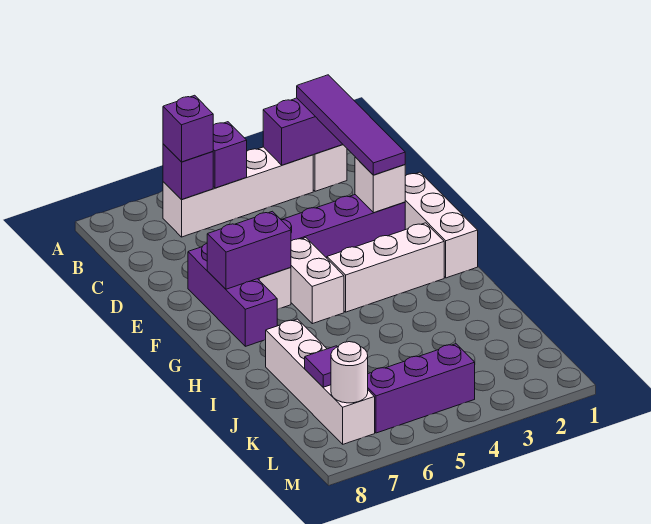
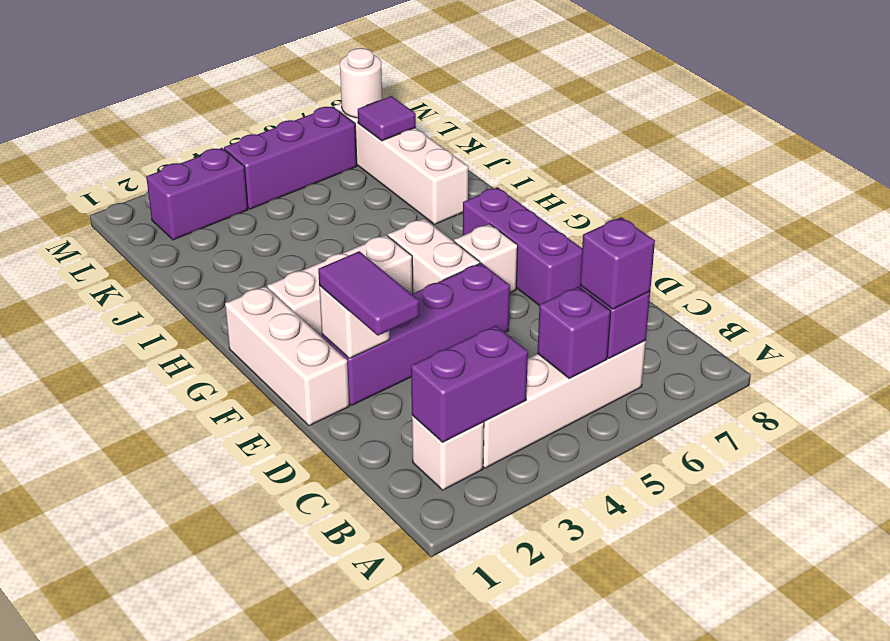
purple 1x4 tile [297,75,405,175] -> purple 1x2 tile [318,251,419,336]
purple 1x2 brick [207,211,291,289] -> purple 1x2 brick moved to [146,148,248,240]

